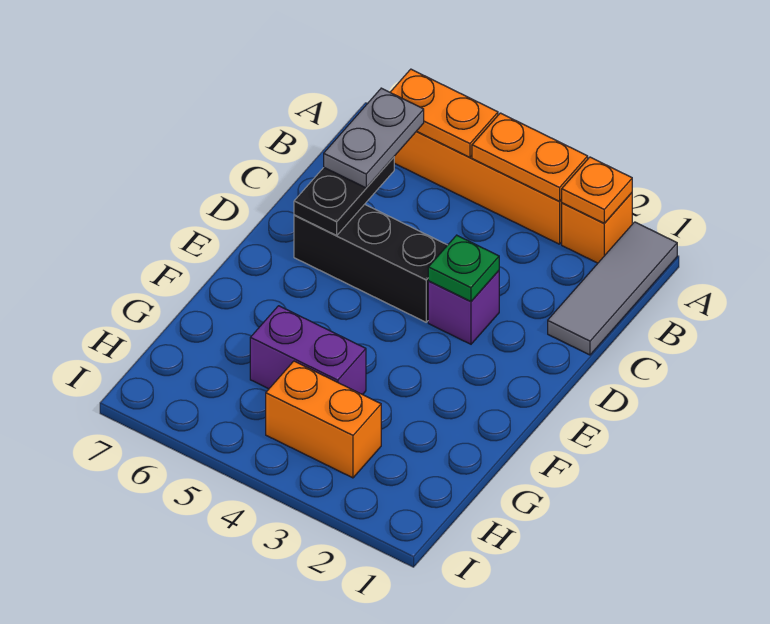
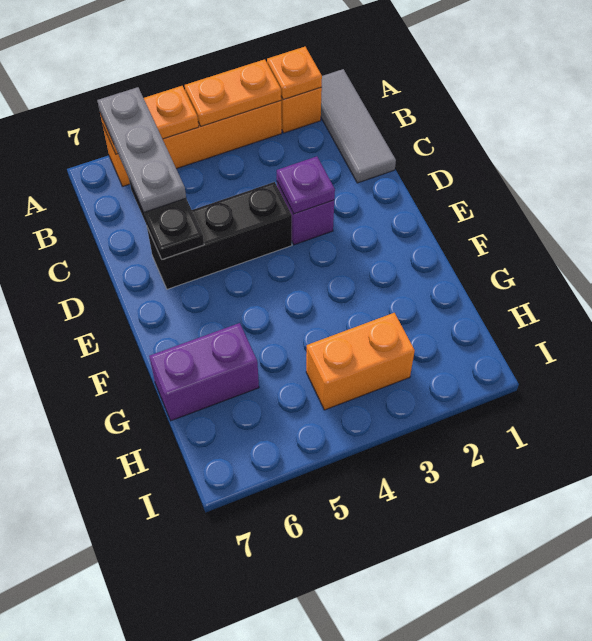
grey 1x2 plate [324,88,424,188] -> grey 1x3 plate [97,87,186,212]
green 1x1 plate [428,235,499,302] -> purple 1x1 plate [277,156,335,214]
purple 1x2 brick [250,306,366,395] -> purple 1x2 brick moved to [149,323,259,421]

